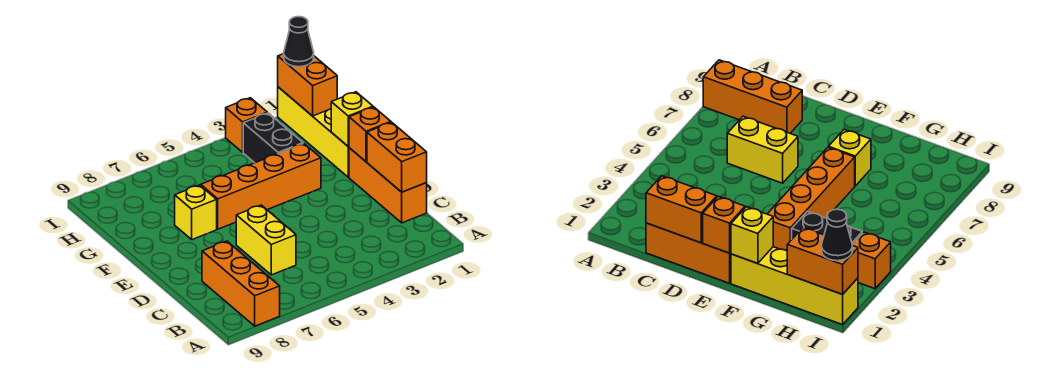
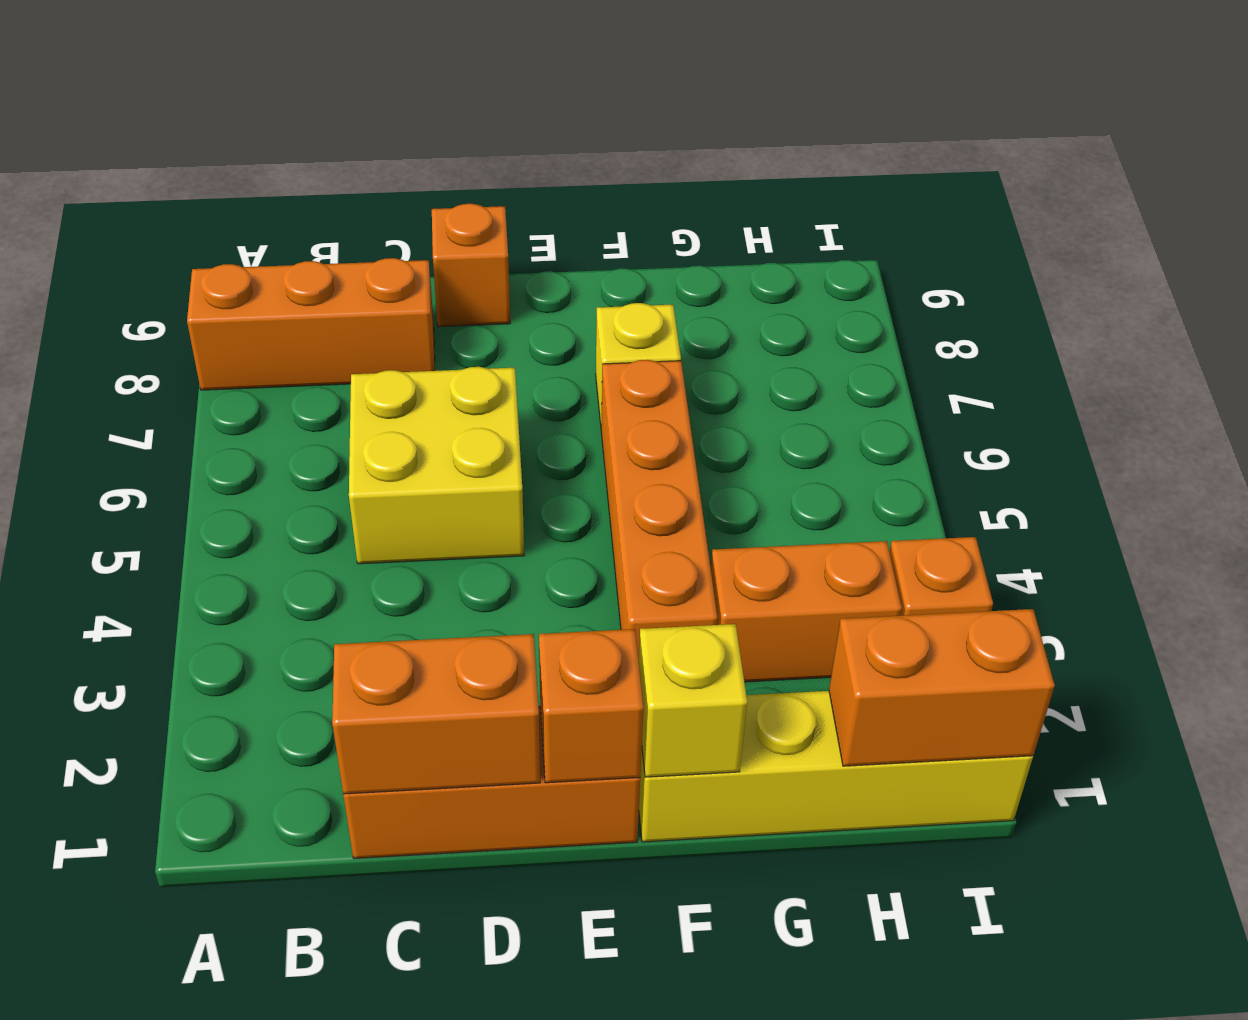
yellow 1x2 brick [236,205,296,275] -> yellow 2x2 brick [349,367,524,564]
none -> orange 1x1 brick [432,204,510,327]
black 1x2 brick [243,113,303,163] -> orange 1x2 brick [711,541,902,682]
black 1x1 cone [284,17,314,67] -> none

